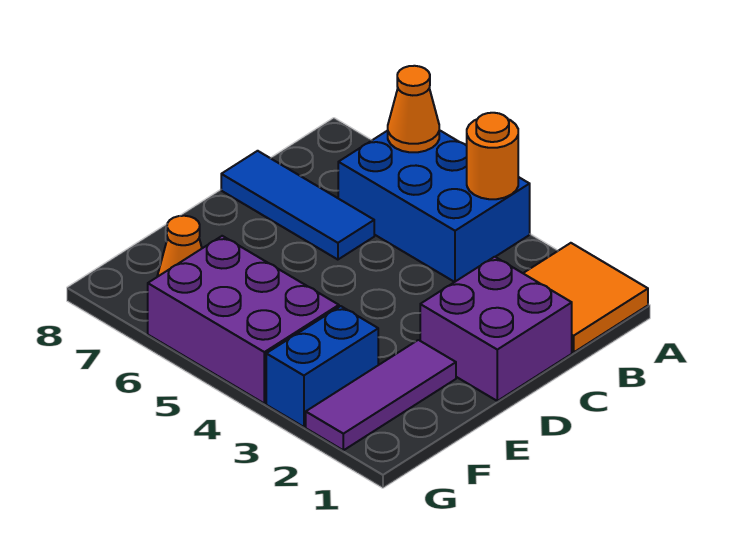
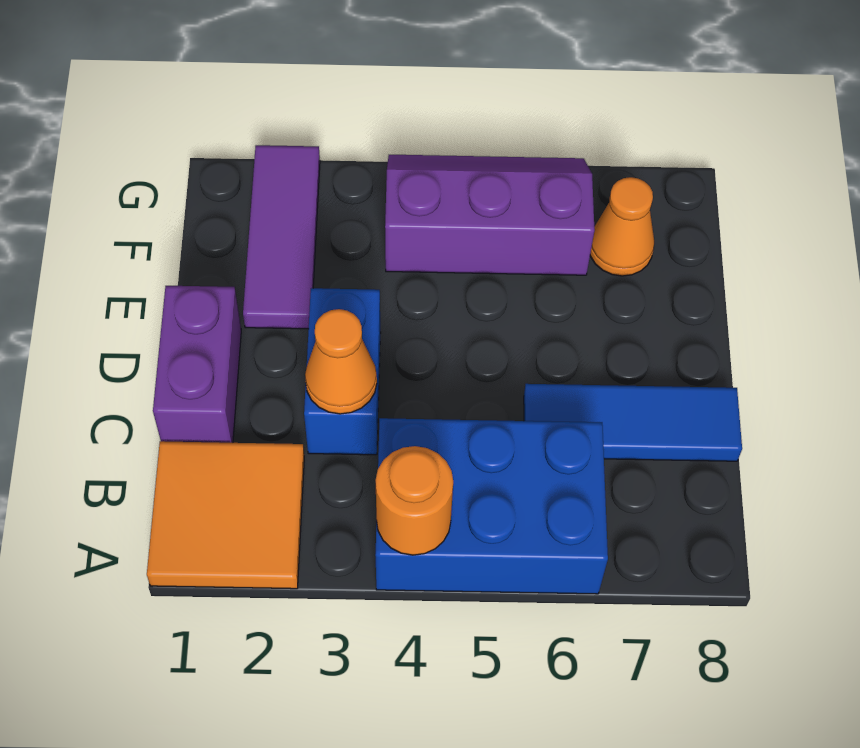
orange 1x1 cone [388,66,439,152] -> orange 1x1 cone moved to [305,309,377,414]
purple 2x2 brick [420,257,572,401] -> purple 1x2 brick [153,286,241,443]
blue 1x2 brick [266,306,378,427] -> blue 1x2 brick moved to [304,288,381,455]
purple 2x3 brick [148,236,339,403] -> purple 2x3 slope [385,155,594,275]

